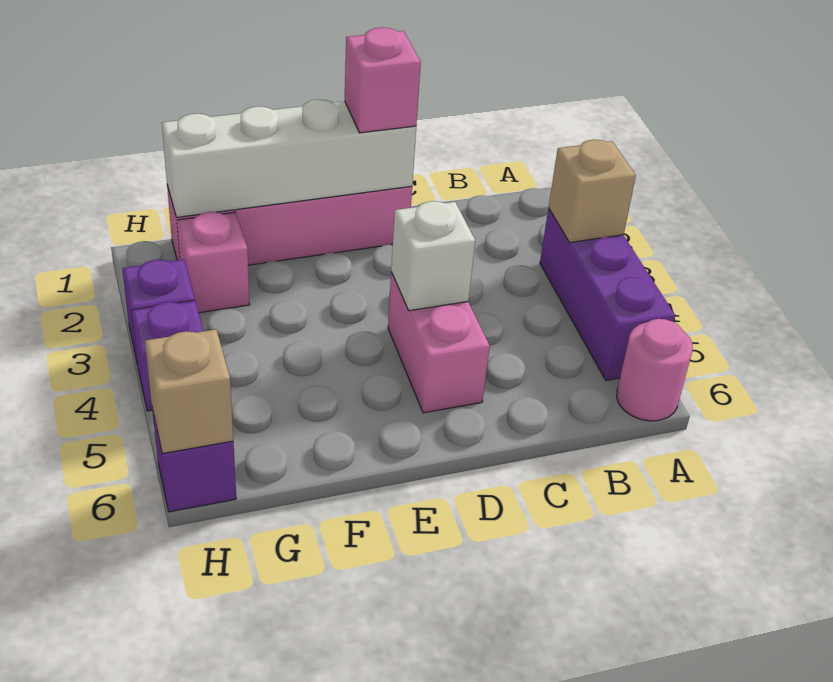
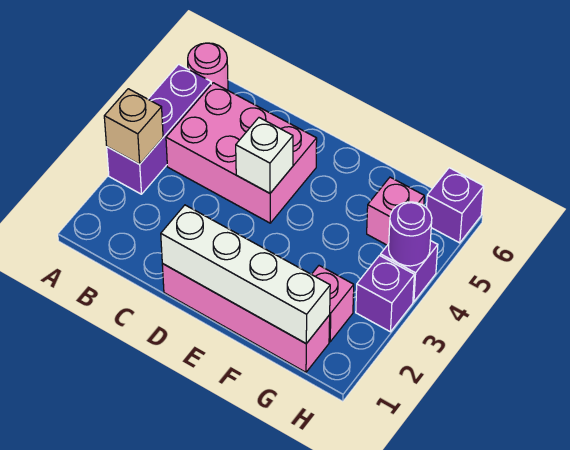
pink 1x1 brick [345,27,421,133] -> pink 1x1 brick moved to [367,177,424,245]
pink 1x2 brick [388,272,490,413] -> pink 2x3 brick [166,83,317,223]
none -> purple 1x1 round brick [389,202,432,266]
tan 1x1 brick [145,330,233,454] -> none

